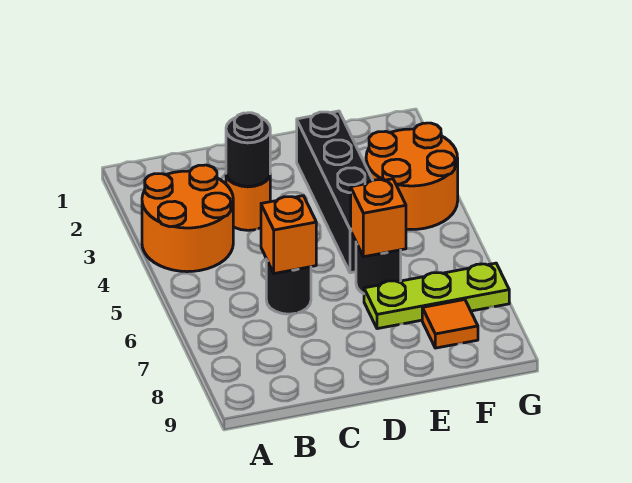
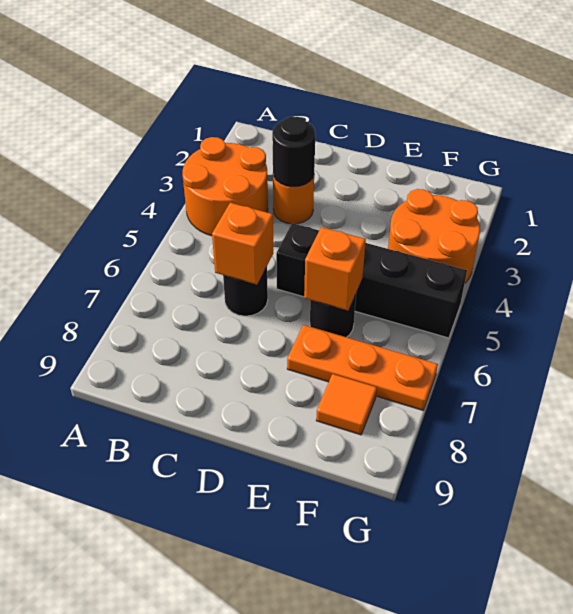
black 1x4 brick [297,111,373,273] -> black 1x4 brick turned to [276,223,467,338]
lime 1x3 plate [364,263,509,329] -> orange 1x3 plate [287,325,438,410]

